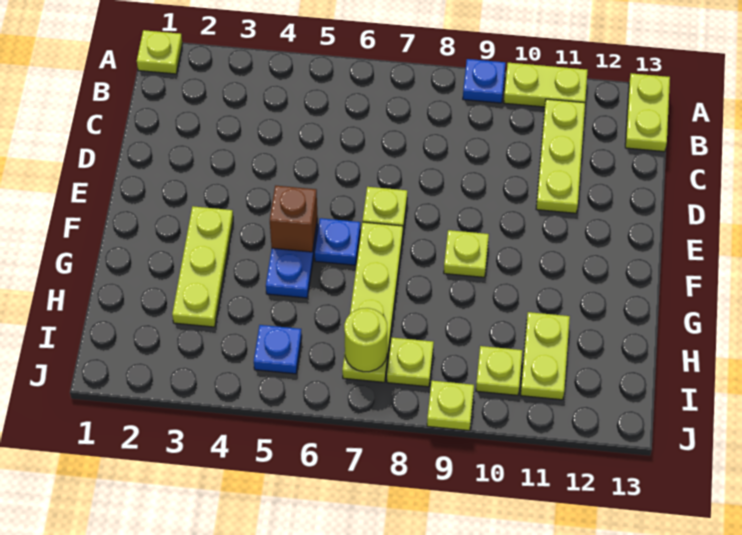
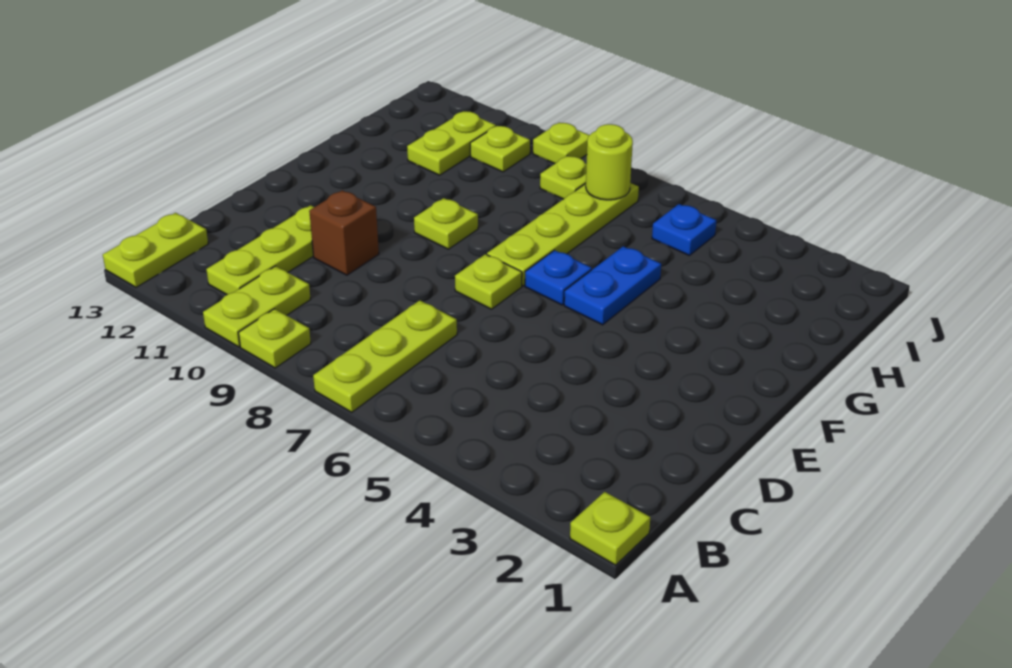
blue 1x1 plate [463,59,506,103] -> lime 1x1 plate [239,309,311,368]
lime 1x2 plate [504,63,588,107] -> lime 1x2 plate turned to [203,266,311,347]
lime 1x3 plate [172,206,233,327] -> lime 1x3 plate moved to [313,300,457,412]
brown 1x1 brick [270,186,318,252] -> brown 1x1 brick moved to [309,190,379,275]

